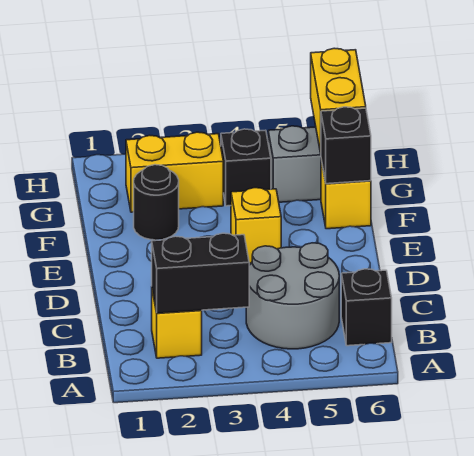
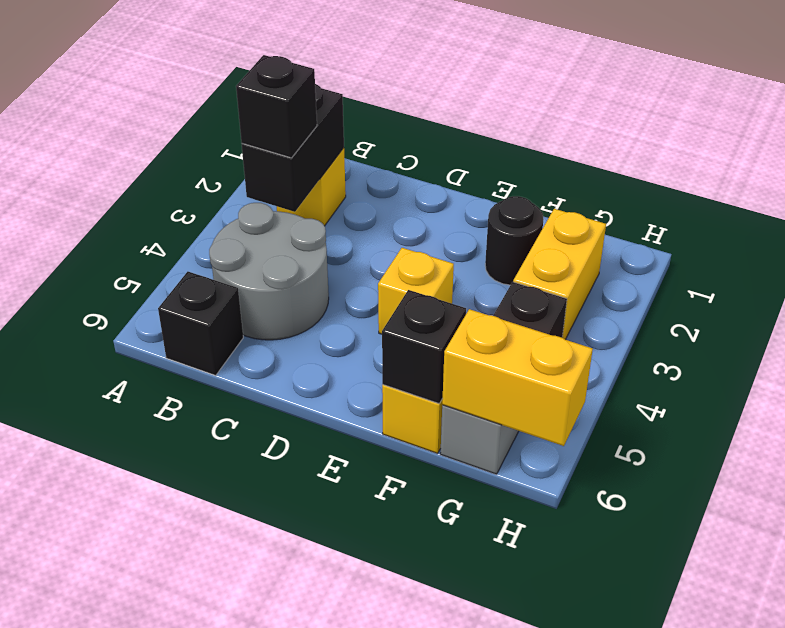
none -> black 1x1 brick [236,55,317,158]

